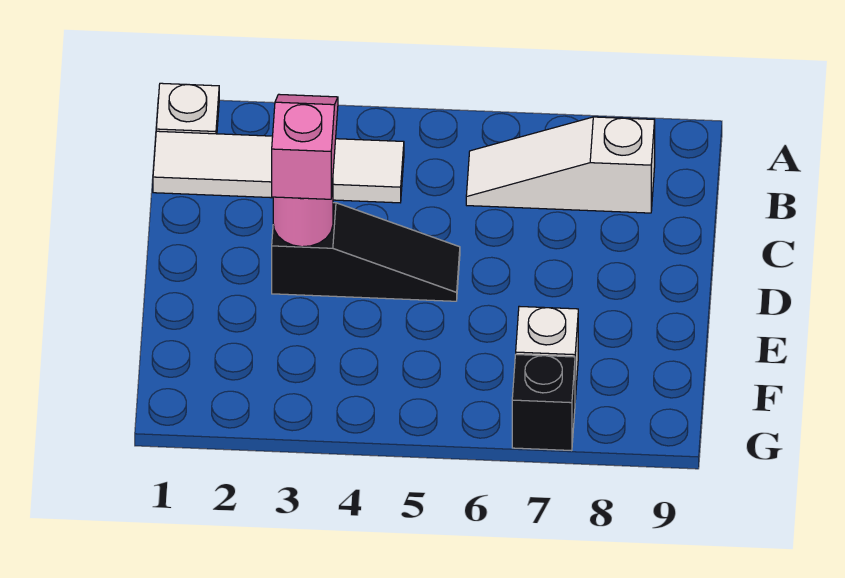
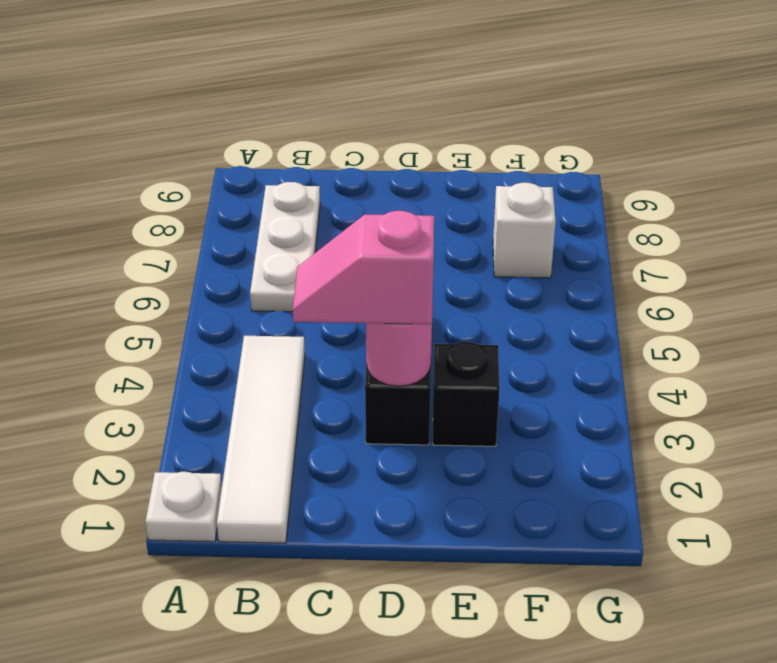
white 1x3 slope [466,117,655,213] -> white 1x3 plate [250,182,320,312]
black 1x1 brick [512,354,575,451] -> black 1x1 brick moved to [433,342,500,446]

